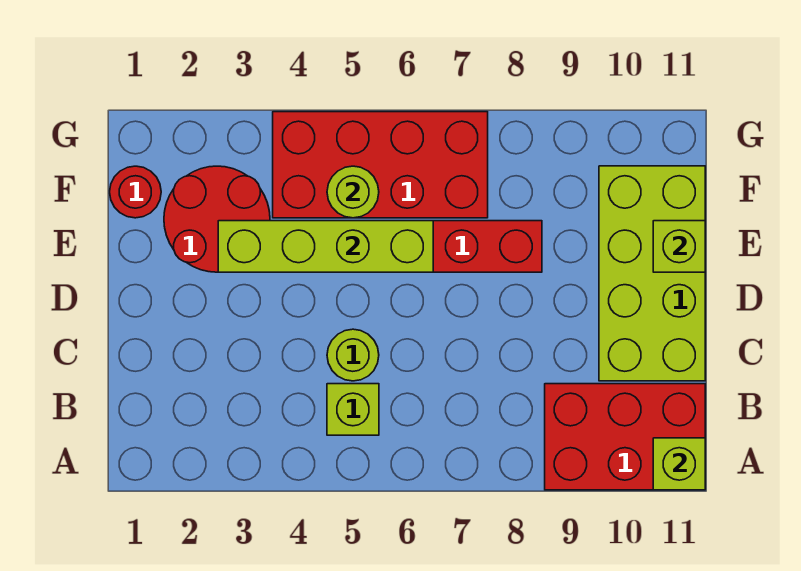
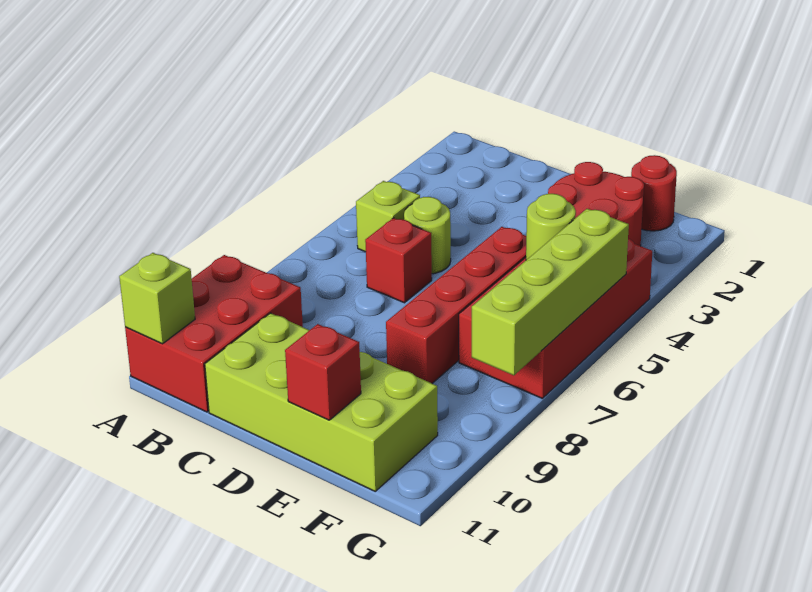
none -> red 1x1 brick [365,218,432,303]
lime 1x4 brick [218,221,433,272] -> lime 1x4 brick moved to [472,209,629,375]
lime 1x1 brick [653,221,705,272] -> red 1x1 brick [285,324,361,420]

